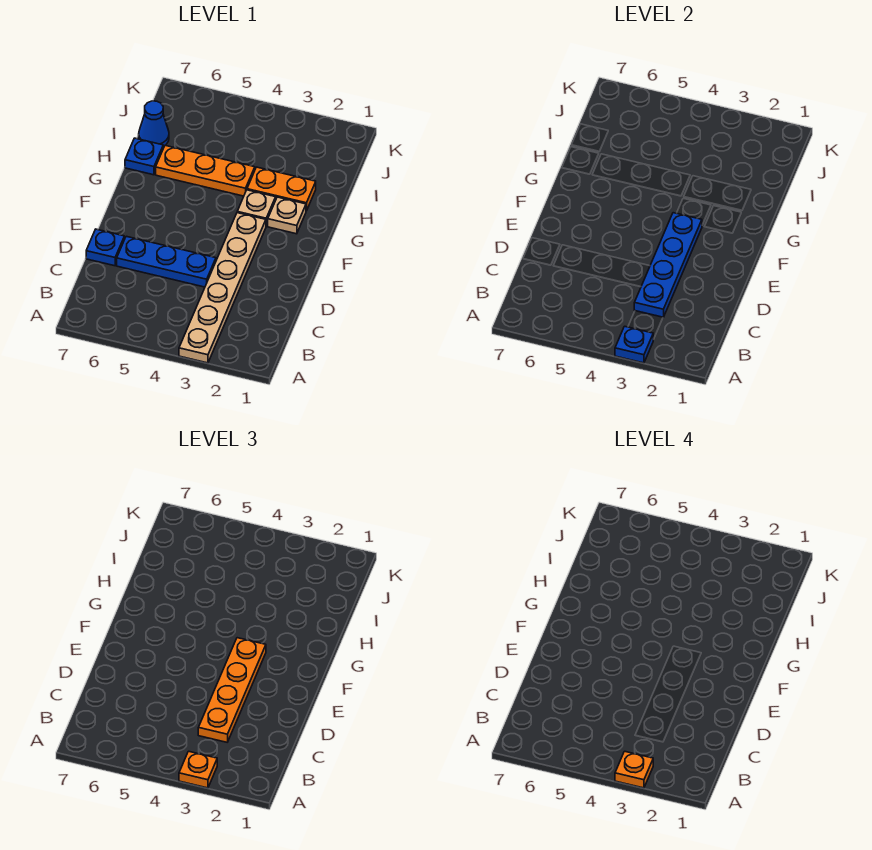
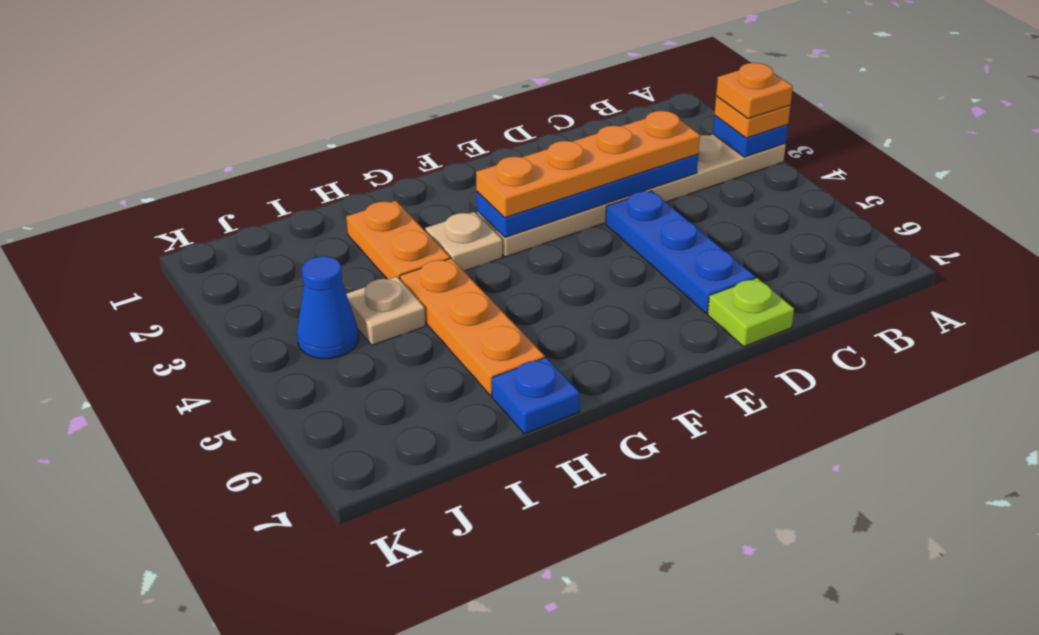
blue 1x1 plate [86,229,124,266] -> lime 1x1 plate [708,278,794,346]
tan 1x1 plate [268,197,306,234] -> tan 1x1 plate moved to [346,277,425,345]
blue 1x1 cone [139,101,169,147] -> blue 1x1 cone moved to [297,256,358,359]

